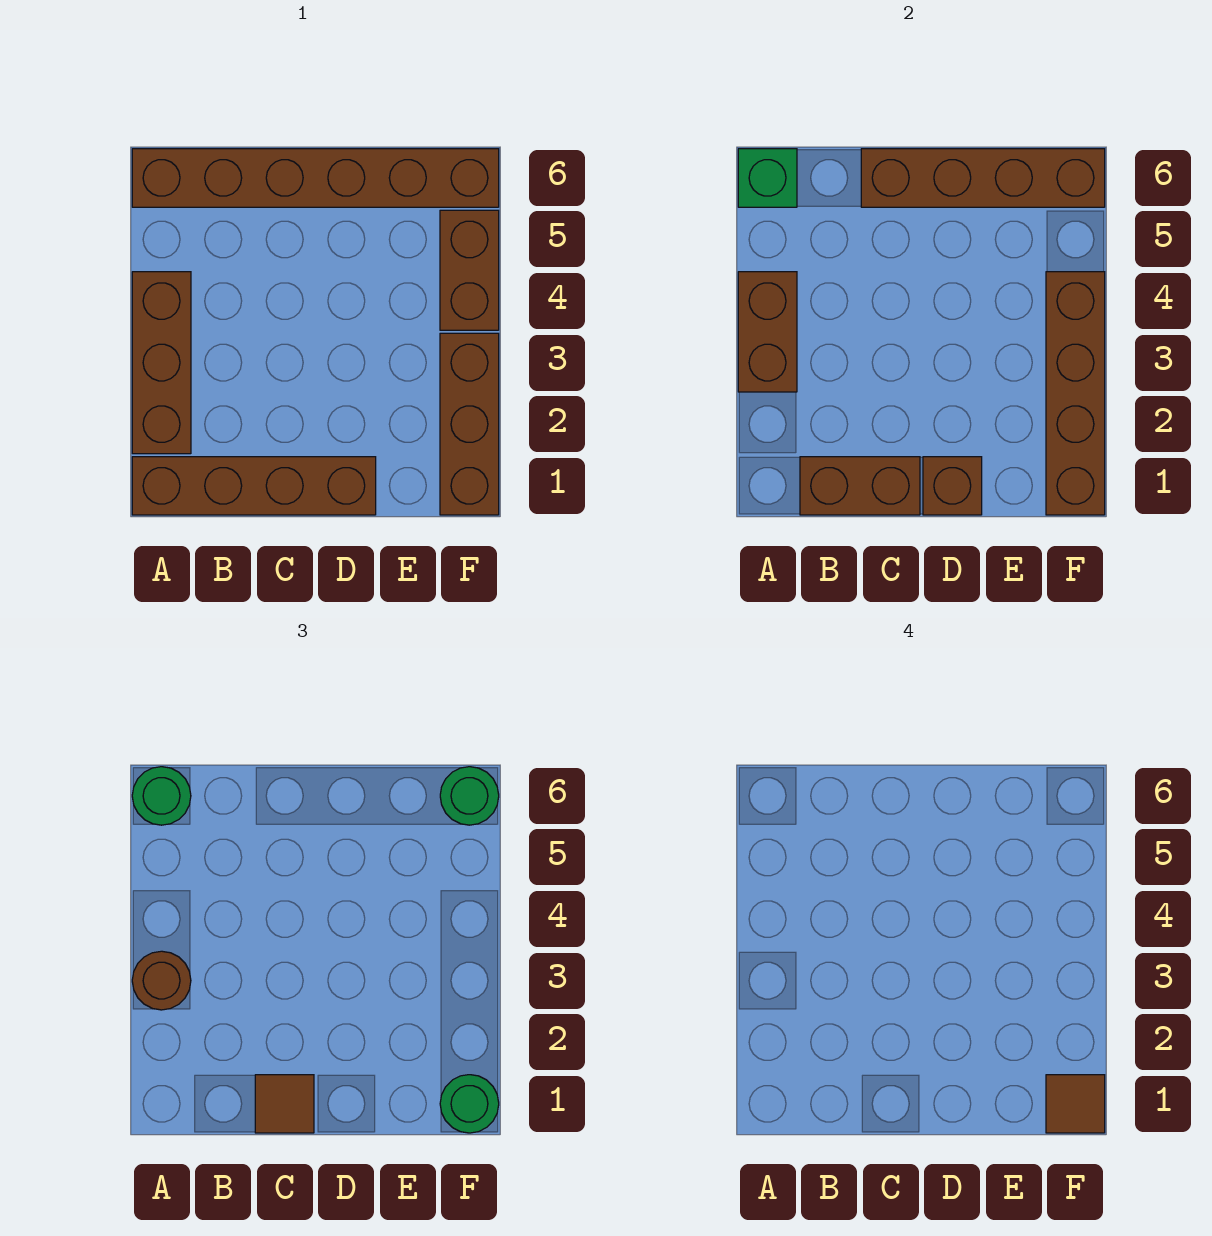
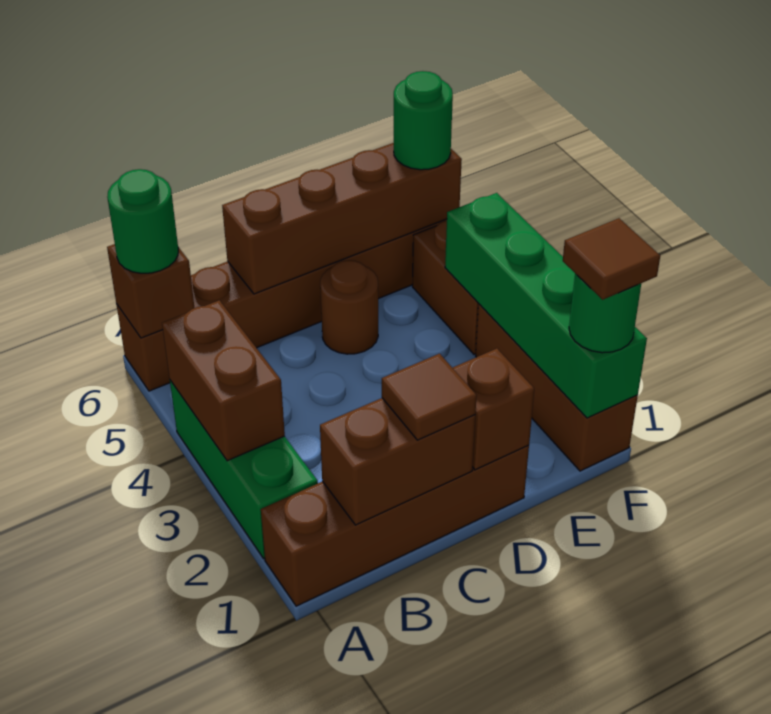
brown 1x3 brick [132,272,191,454] -> green 1x3 brick [170,380,318,558]
brown 1x1 round brick [132,951,191,1010] -> brown 1x1 round brick moved to [320,260,378,354]
green 1x1 brick [738,149,797,207] -> brown 1x1 brick [107,244,194,338]
brown 1x4 brick [1046,272,1105,515] -> green 1x4 brick [445,193,647,418]

